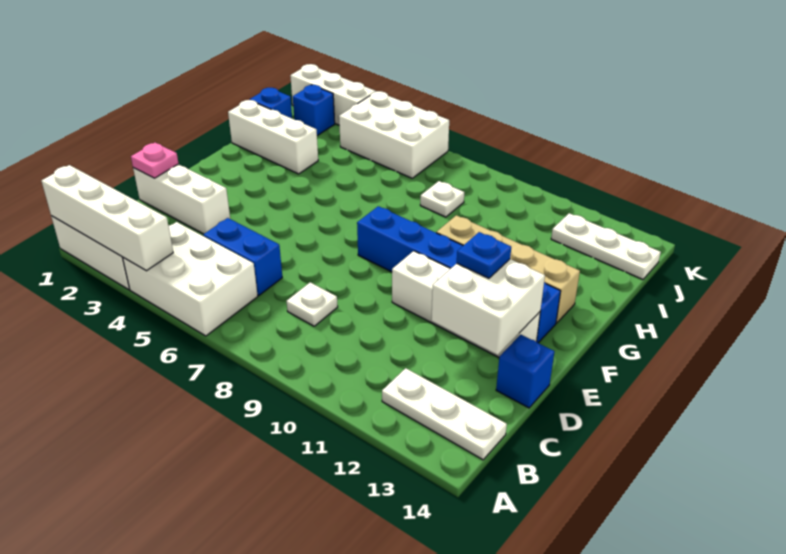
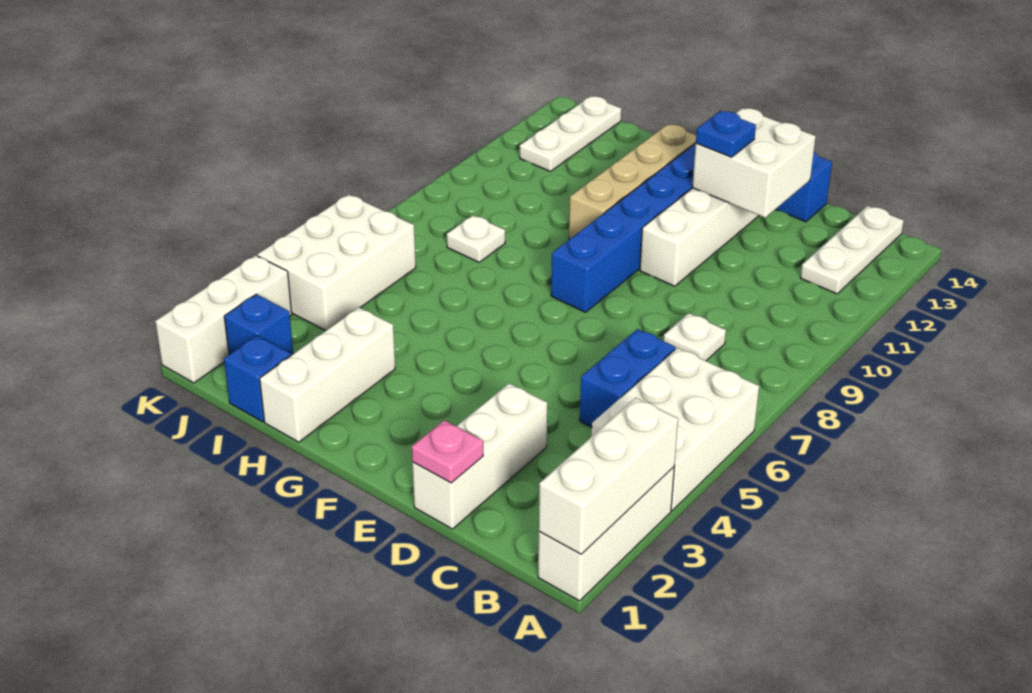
white 1x4 brick [42,165,173,271] -> white 1x3 brick [539,398,678,554]

